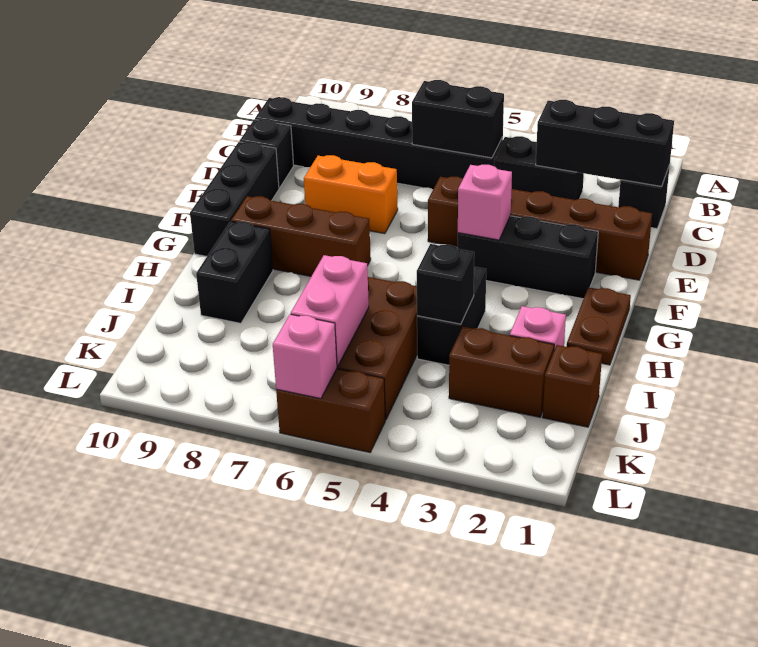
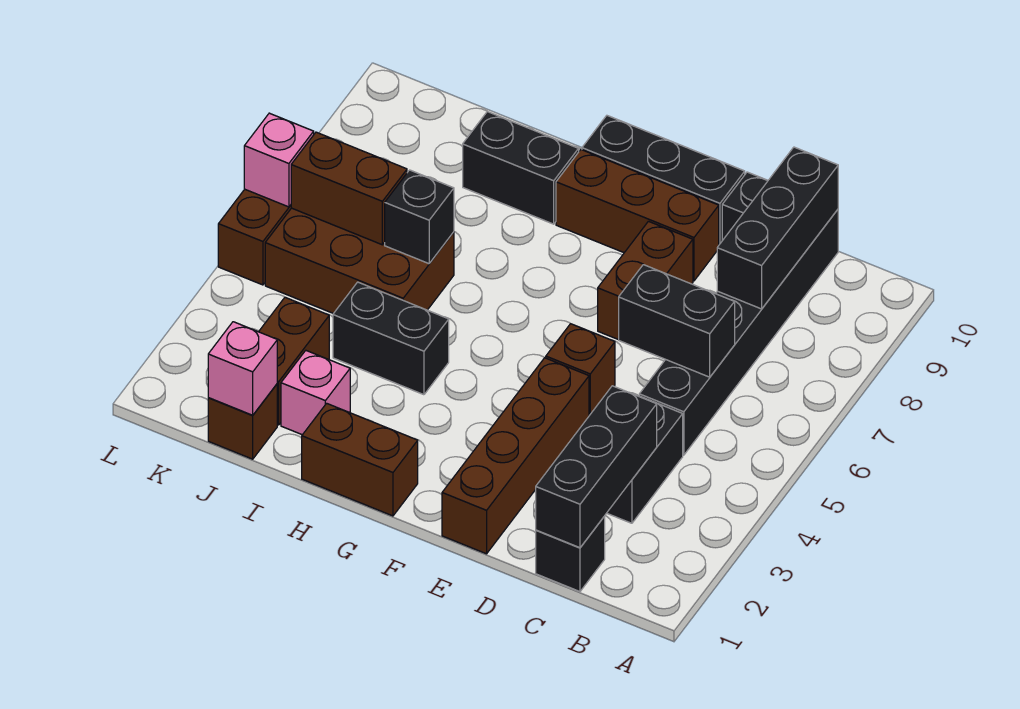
black 1x2 brick [412,80,504,158] -> black 1x2 brick turned to [619,265,735,377]
orange 1x2 brick [304,155,398,234] -> brown 1x2 brick [598,221,693,340]
black 1x3 brick [458,216,598,299] -> black 1x3 brick moved to [717,147,838,309]
pink 1x1 brick [458,165,512,240] -> pink 1x1 brick moved to [208,322,277,415]
brown 1x2 plate [567,287,631,365] -> brown 1x2 brick [302,403,418,516]
brown 1x3 brick [231,196,371,276] -> brown 1x3 brick turned to [556,150,719,281]
black 1x1 brick [417,244,474,324] -> black 1x1 brick moved to [385,170,454,264]
pink 1x2 brick [291,255,369,367] -> brown 1x2 brick [291,132,407,245]

